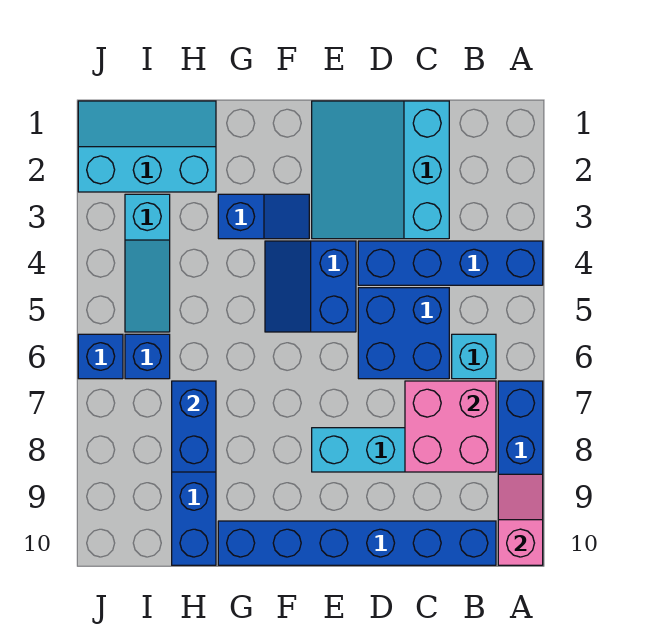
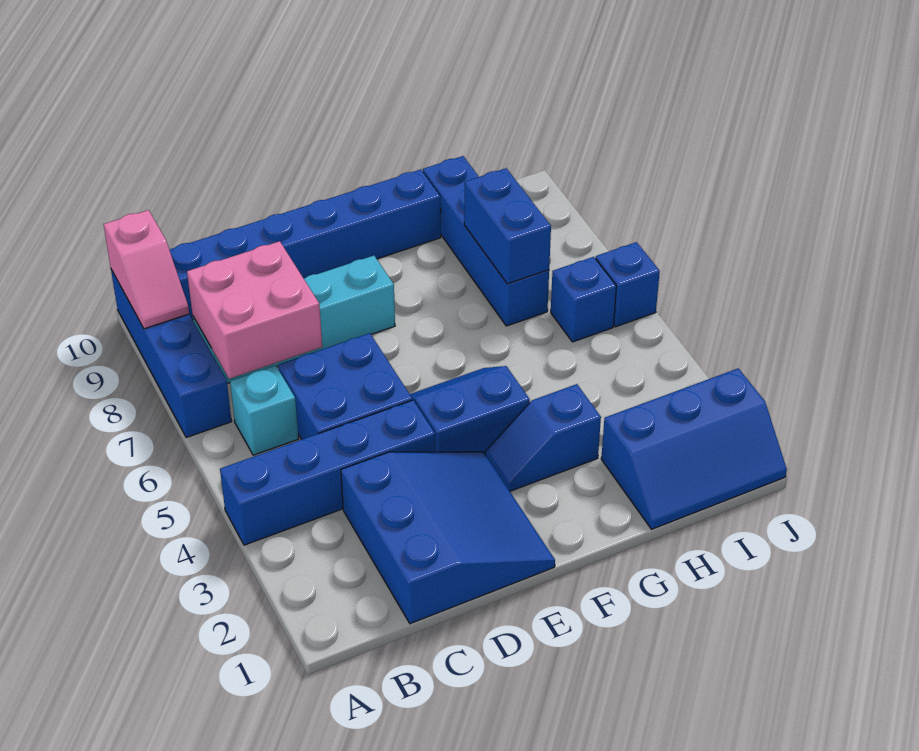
cyan 3x3 slope [312,101,449,239] -> blue 3x3 slope [341,452,555,624]
blue 2x2 slope [265,241,356,332] -> blue 2x2 slope turned to [410,366,530,455]
cyan 2x3 slope [78,101,216,192] -> blue 2x3 slope [601,368,787,529]
cyan 1x3 slope [125,194,170,332] -> none

